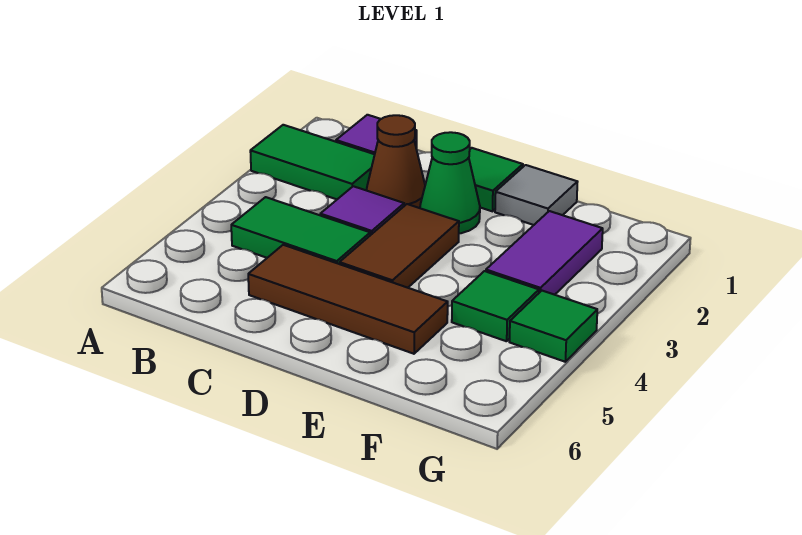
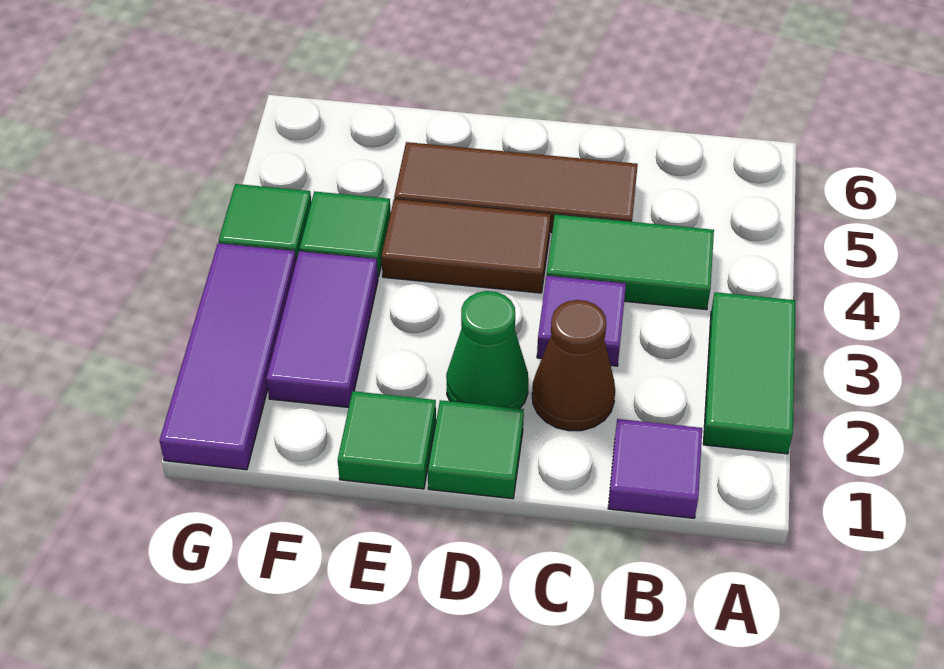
green 1x2 tile [250,125,375,199] -> green 1x2 tile turned to [703,292,795,454]
brown 1x2 tile [340,204,459,288] -> brown 1x2 tile turned to [381,199,551,293]
grey 1x1 tile [495,165,577,225] -> green 1x1 tile [338,391,436,489]
none -> purple 1x3 tile [160,243,296,470]

